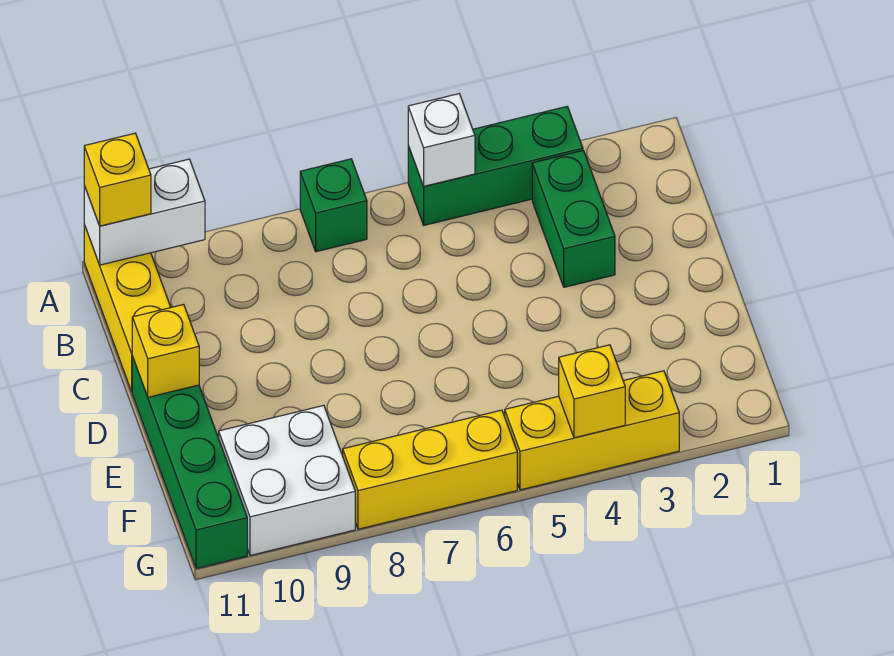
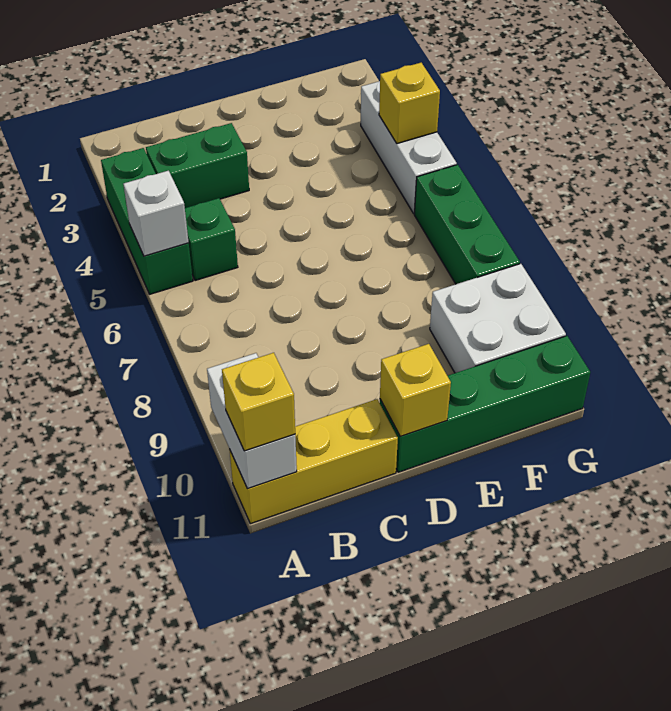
green 1x1 brick [300,159,367,252] -> green 1x1 brick moved to [185,198,238,281]
yellow 1x3 brick [505,371,679,490] -> white 1x3 brick [361,81,457,214]
yellow 1x3 brick [343,410,517,529] -> green 1x3 brick [414,165,520,284]

